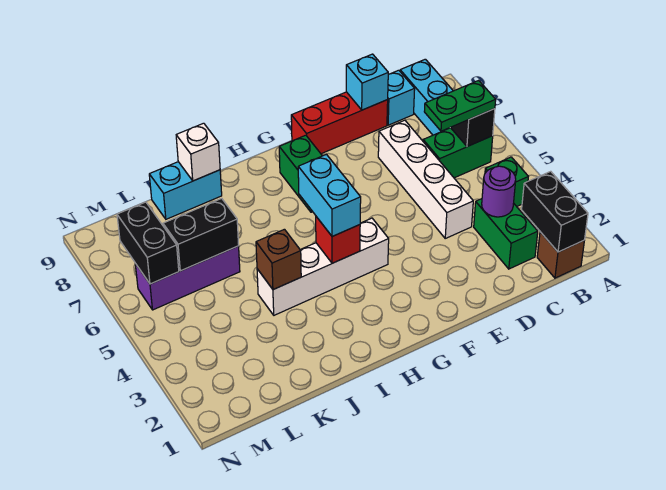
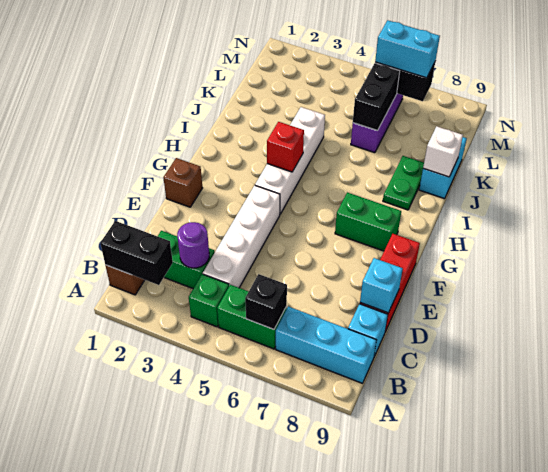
green 1x2 brick [423,128,493,178] -> green 1x2 brick turned to [217,285,287,349]
green 1x2 plate [424,80,496,131] -> green 1x2 plate moved to [383,156,424,210]
white 1x4 brick [378,120,473,238] -> white 1x4 brick turned to [203,185,280,288]
cyan 1x2 brick [298,154,361,237] -> cyan 1x2 brick moved to [375,20,440,78]
brown 1x1 brick [256,229,301,290] -> brown 1x1 brick moved to [163,158,202,207]

